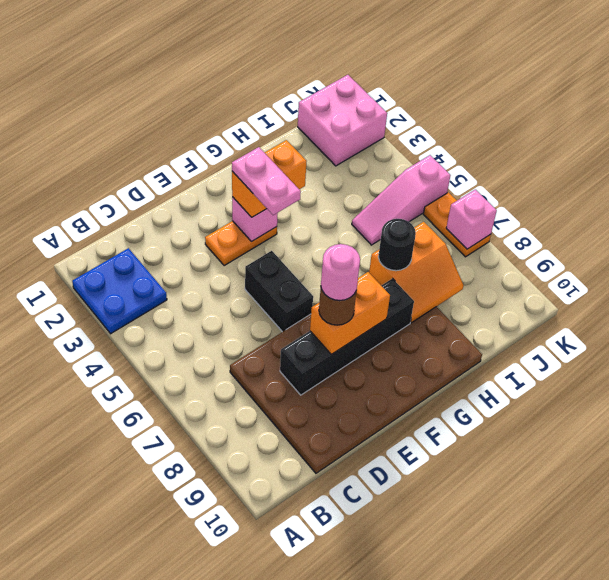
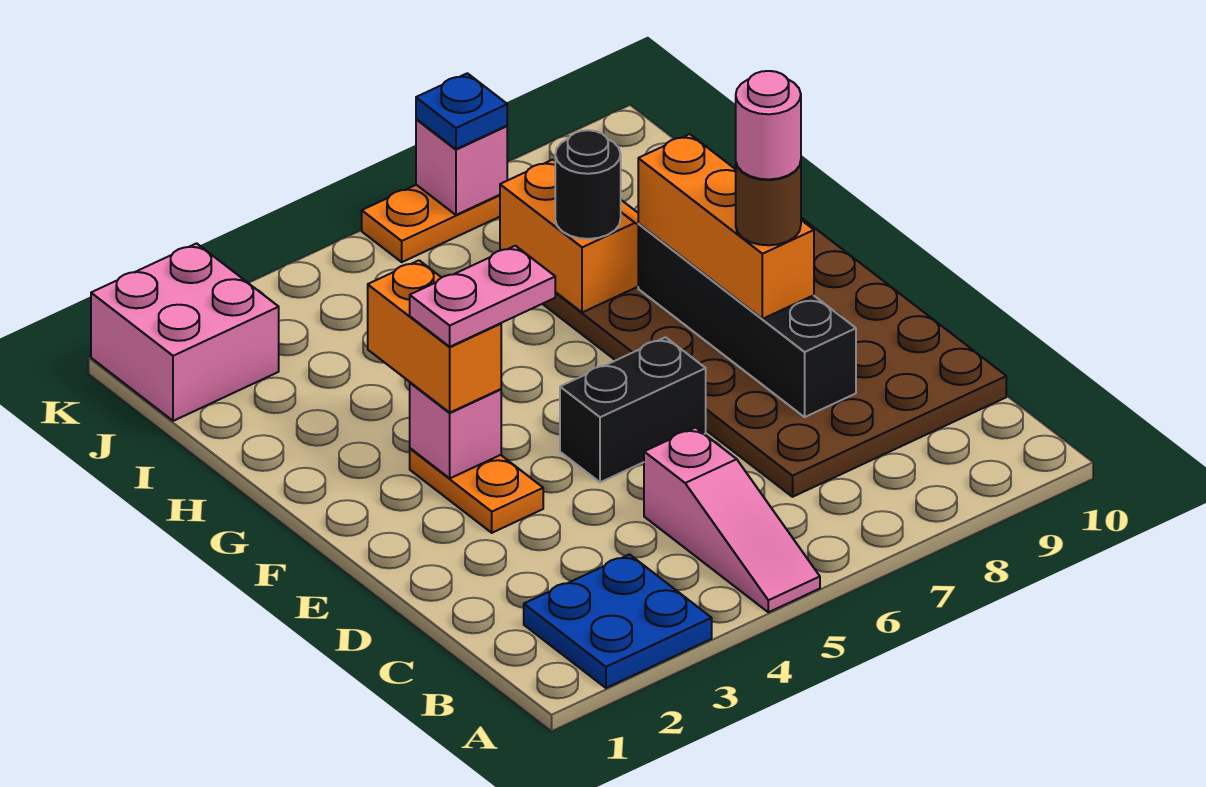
orange 1x2 brick [310,272,390,354] -> orange 1x3 brick [638,134,814,319]
pink 1x3 slope [352,155,451,245] -> pink 1x3 slope moved to [644,428,820,612]
none -> blue 1x1 plate [416,73,507,149]

